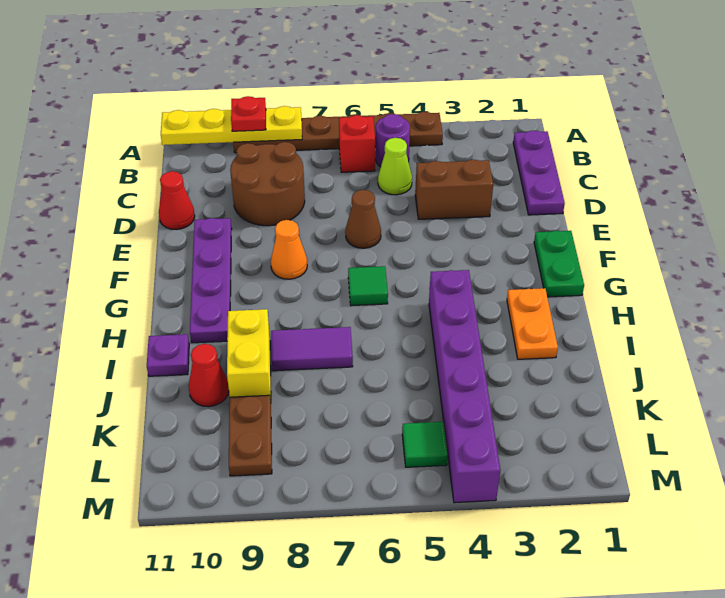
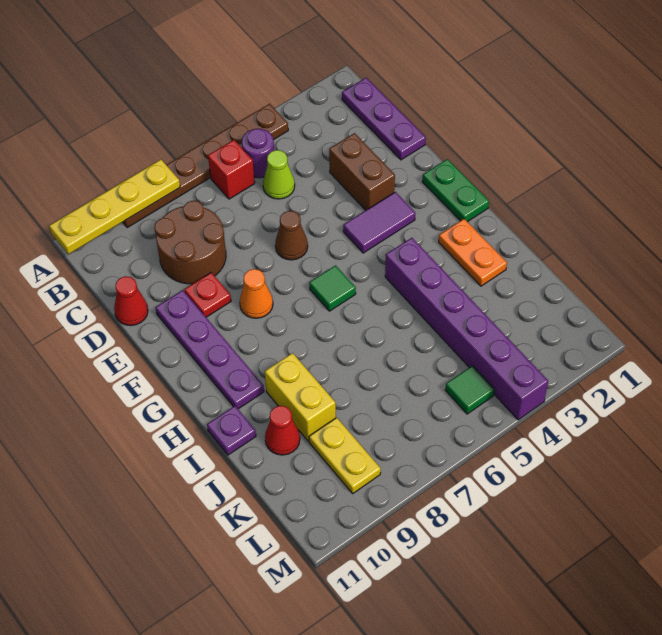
red 1x1 plate [231,96,266,131] -> red 1x1 plate moved to [184,273,231,317]
brown 1x2 brick [415,159,493,219] -> brown 1x2 brick turned to [329,133,395,210]
purple 1x2 tile [271,327,353,371] -> purple 1x2 tile moved to [343,192,415,253]
brown 1x2 plate [229,395,272,476] -> yellow 1x2 plate [309,418,381,493]

